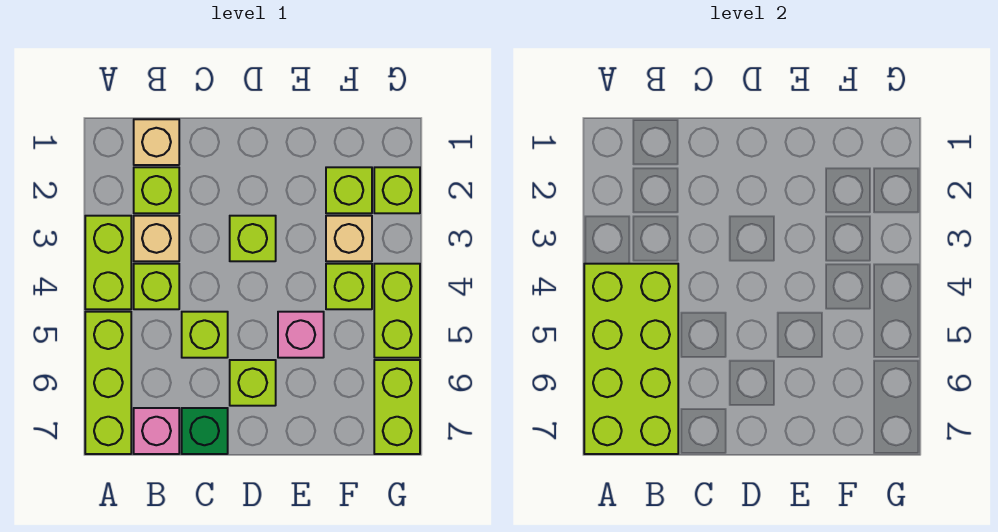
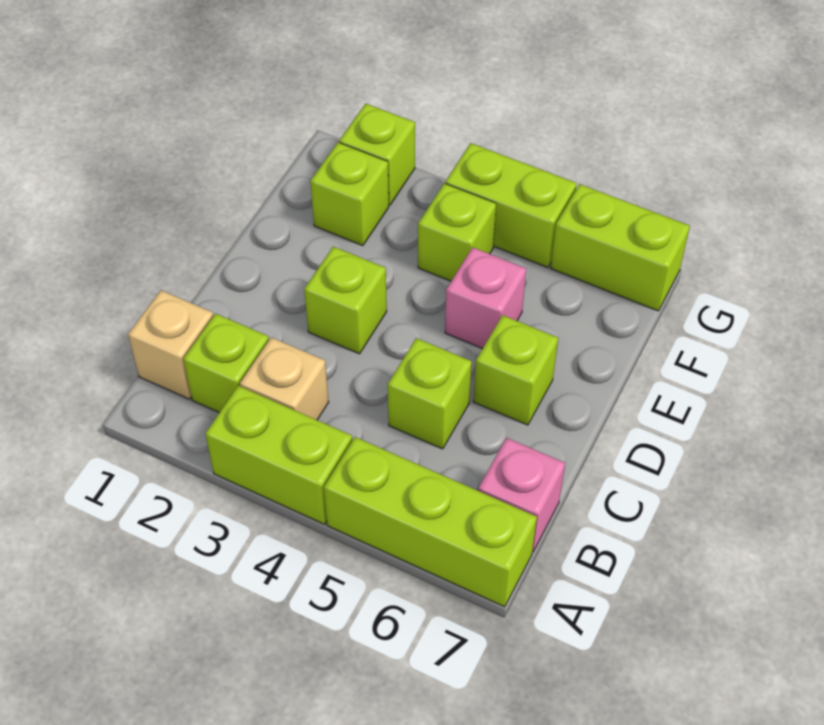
lime 2x4 brick [584,264,678,454] -> none
lime 1x1 brick [134,264,179,309] -> none
green 1x1 brick [182,408,228,454] -> none
tan 1x1 brick [326,216,372,261] -> none

